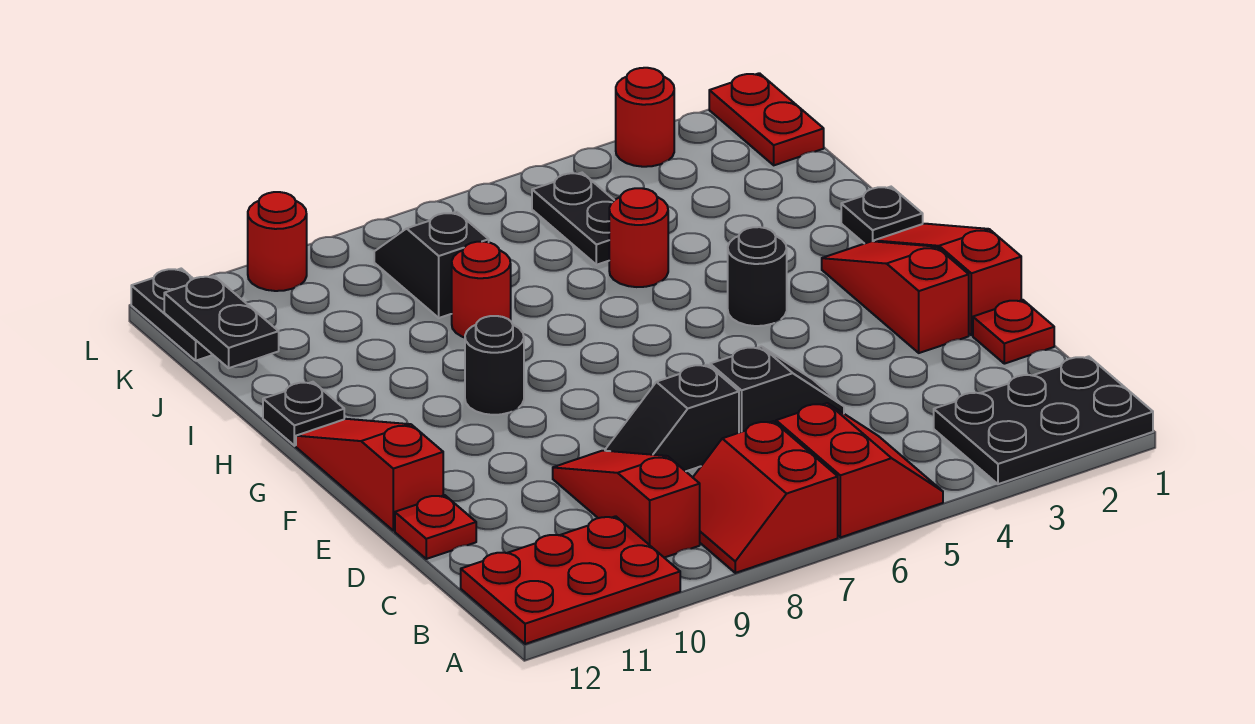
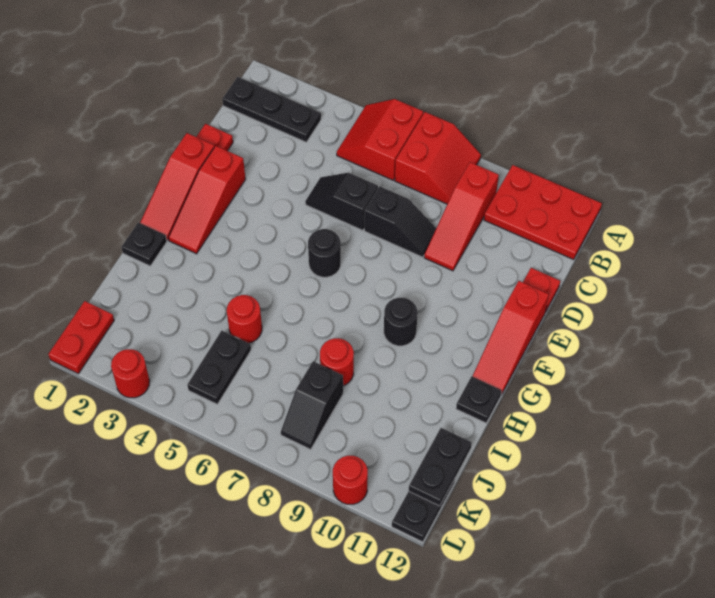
black 2x3 plate [934,356,1153,484] -> black 1x3 plate [222,77,321,142]
black 1x1 round brick [728,227,787,326] -> black 1x1 round brick moved to [308,229,341,277]

